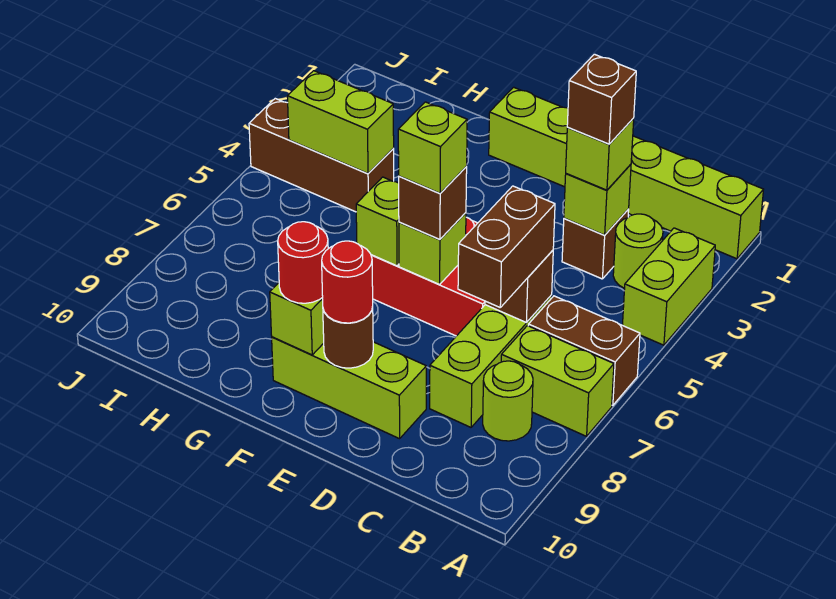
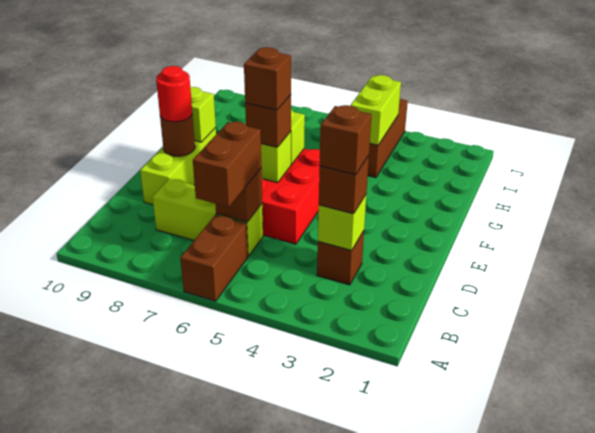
lime 1x6 brick [489,87,764,259] -> none
lime 1x2 brick [622,228,715,345] -> none
lime 1x2 brick [501,326,614,436] -> none
lime 1x1 round brick [613,214,663,289] -> none
lime 1x1 round brick [483,361,533,441] -> none
lime 1x1 brick [566,118,634,190] -> brown 1x1 brick [319,156,369,214]
brown 1x2 brick [458,186,555,307] -> brown 1x2 brick turned to [193,122,261,207]
lime 1x1 brick [398,102,467,193] -> brown 1x1 brick [244,47,291,110]
red 1x1 round brick [278,222,328,303] -> none

